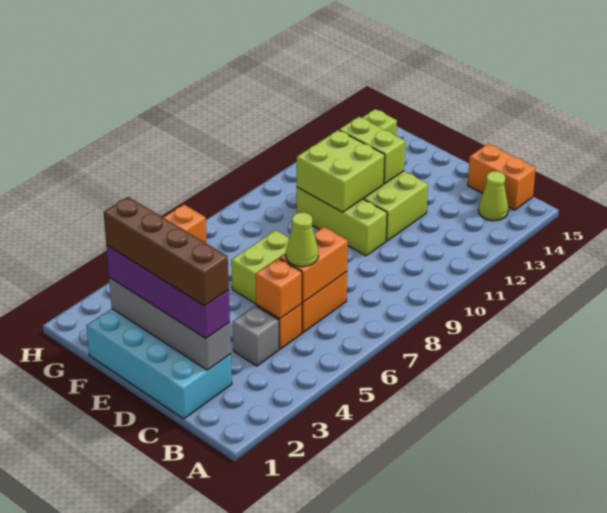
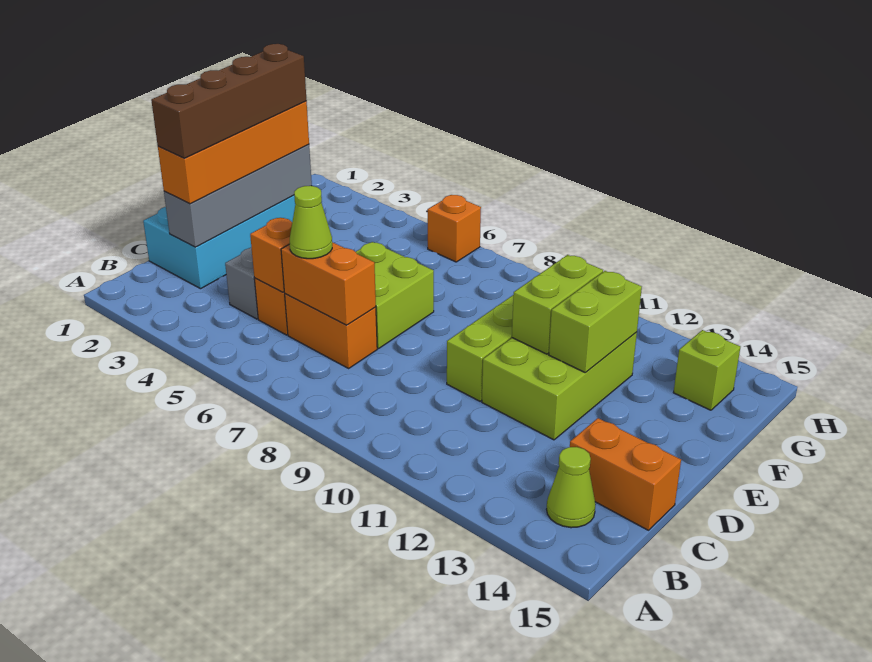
orange 1x2 brick [468,144,536,210] -> orange 1x2 brick turned to [570,418,681,530]
purple 1x4 brick [106,245,230,338] -> orange 1x4 brick [158,101,309,204]
lime 2x2 brick [297,130,385,212] -> lime 1x2 brick [512,255,603,354]

